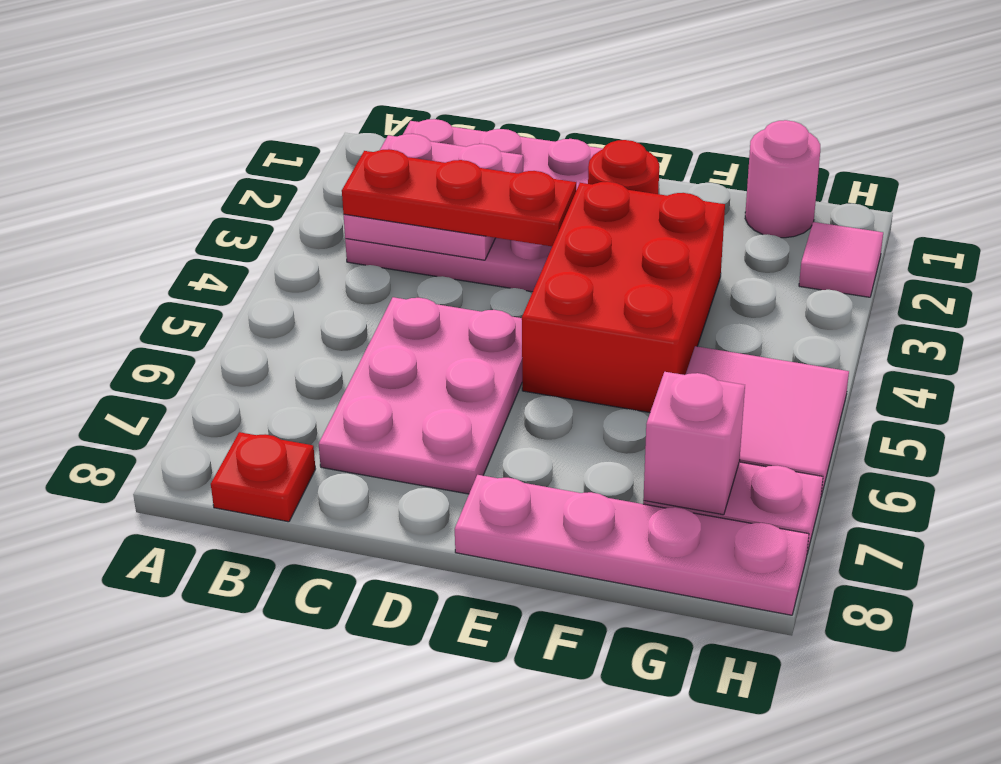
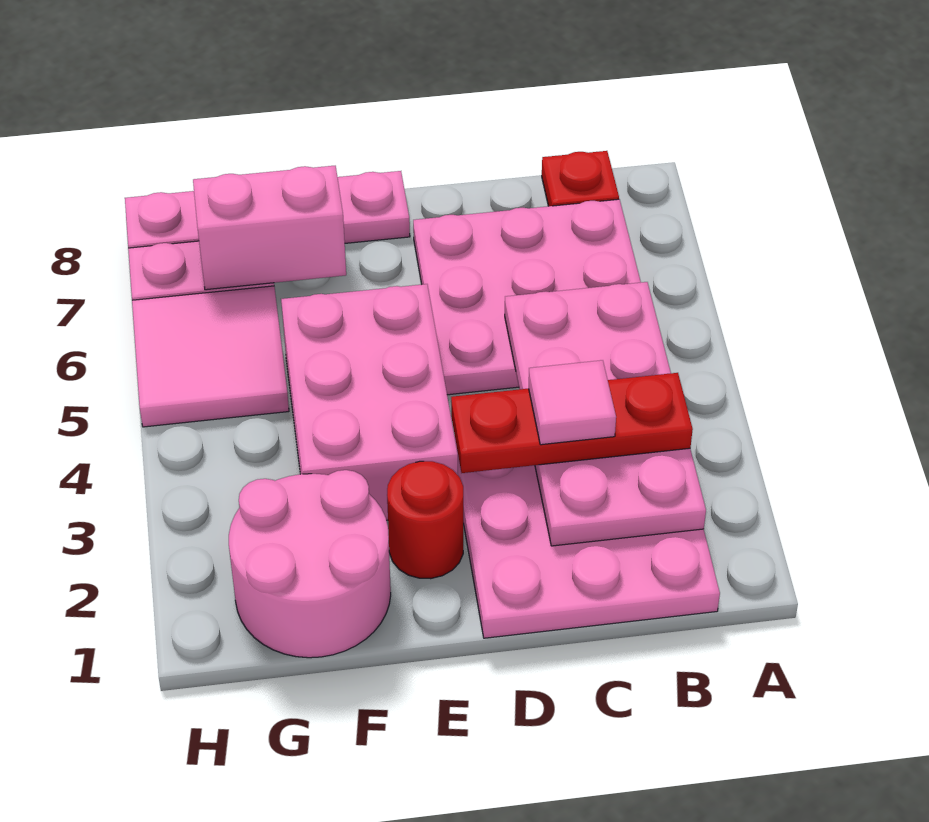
pink 2x2 plate [344,134,523,260] -> pink 2x4 plate [505,282,706,546]
pink 2x3 plate [319,297,522,494] -> pink 3x3 plate [413,199,641,395]
red 2x3 brick [522,182,725,412] -> pink 2x3 brick [281,284,458,520]
pink 1x1 round brick [745,120,820,238] -> pink 2x2 round brick [229,470,391,658]
pink 1x1 brick [643,372,745,515] -> pink 1x2 brick [193,166,346,290]
pink 1x1 tile [799,222,883,297] -> pink 1x1 tile moved to [529,360,616,445]

